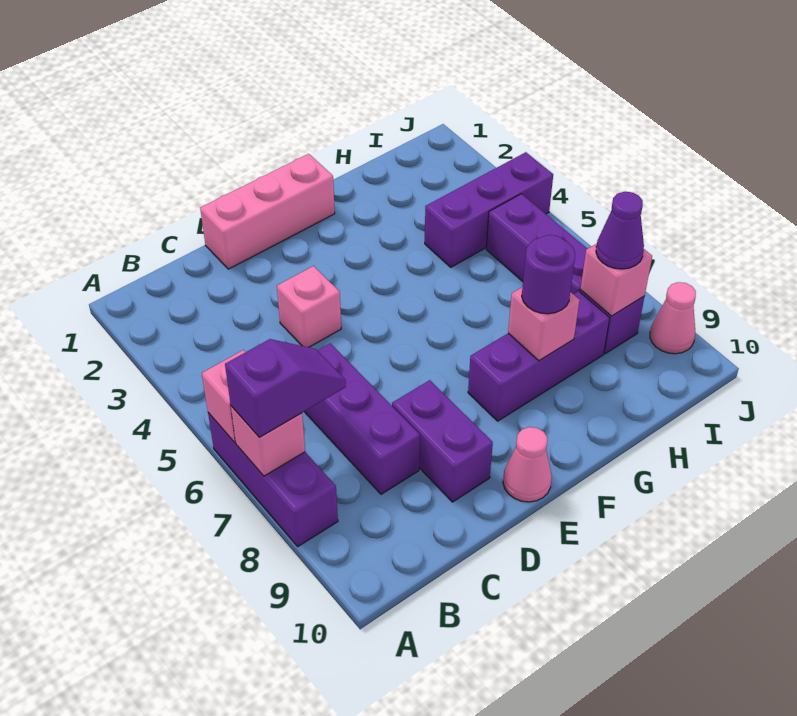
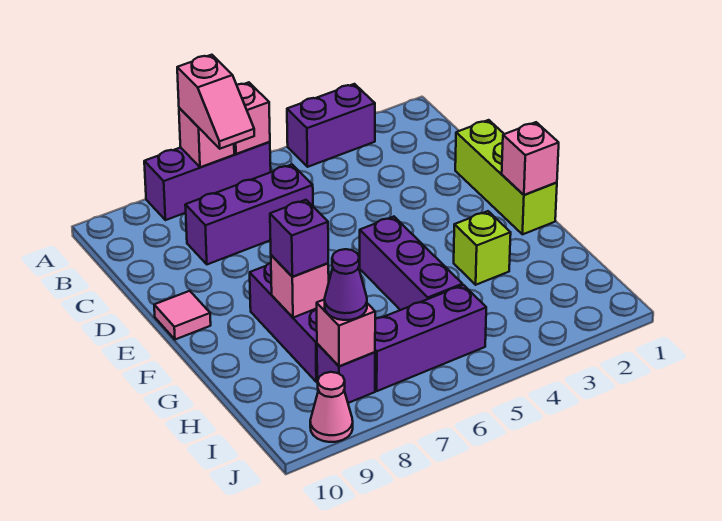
purple 1x2 slope [225,339,346,438] -> pink 1x2 slope [177,55,254,149]
pink 1x3 brick [200,154,335,269] -> lime 1x3 brick [455,120,557,234]
pink 1x1 brick [277,266,341,347] -> pink 1x1 brick moved to [502,122,559,195]
purple 1x2 brick [392,380,493,502] -> purple 1x2 brick moved to [287,84,375,167]
pink 1x1 cone [503,427,552,502] -> pink 1x1 tile [154,291,211,340]
none -> lime 1x1 brick [454,211,511,285]
purple 1x1 round brick [522,235,575,314] -> purple 1x1 brick [270,200,328,277]
purple 1x3 brick [425,152,553,267] -> purple 1x3 brick moved to [359,217,462,310]

